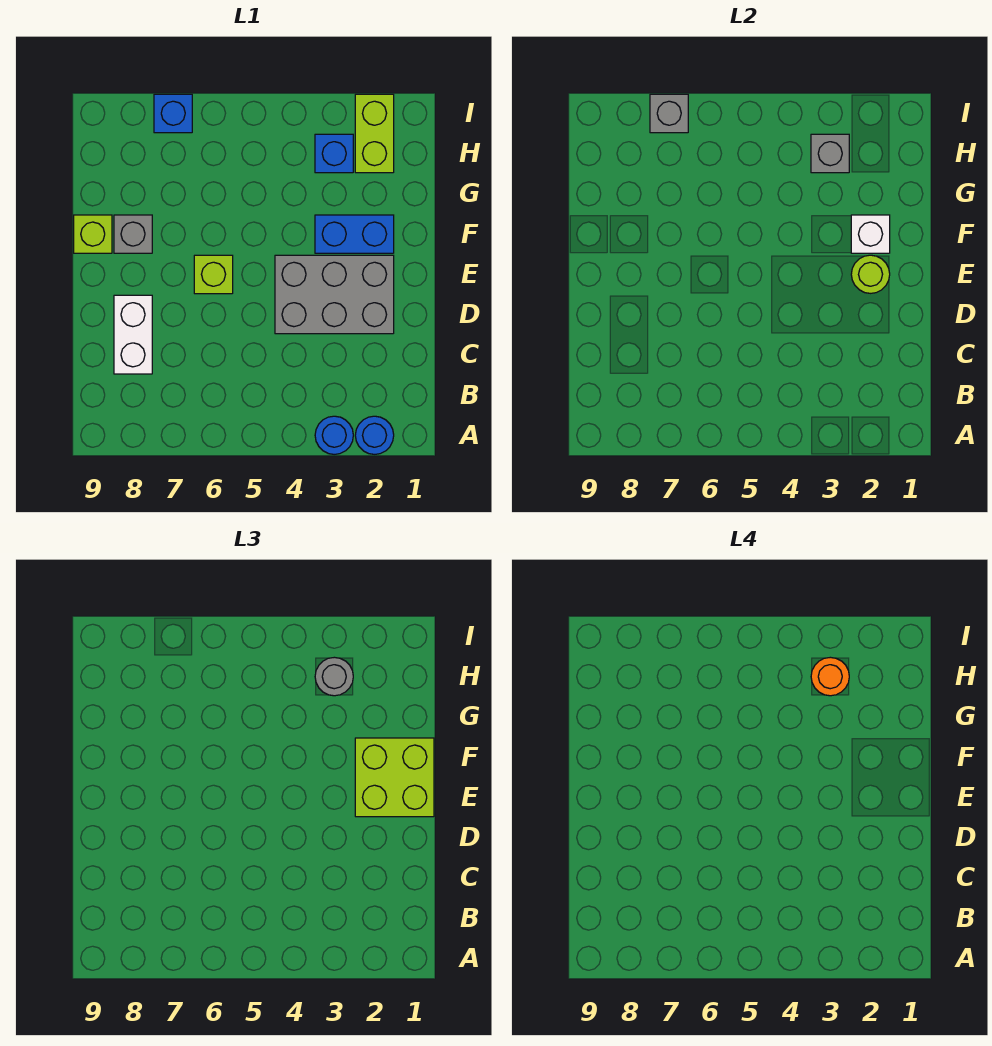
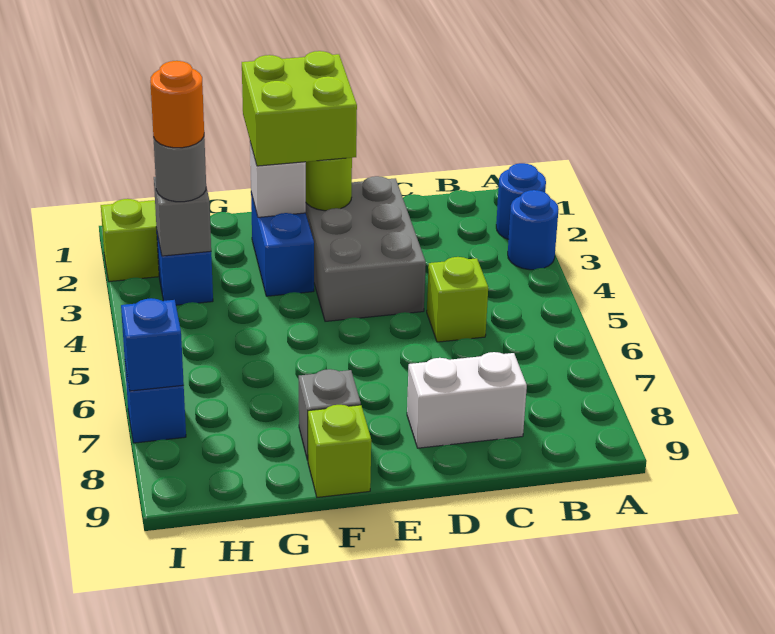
lime 1x1 brick [194,255,233,294] -> lime 1x1 brick moved to [427,257,488,342]
grey 1x1 brick [650,94,688,133] -> blue 1x1 brick [121,298,184,391]

